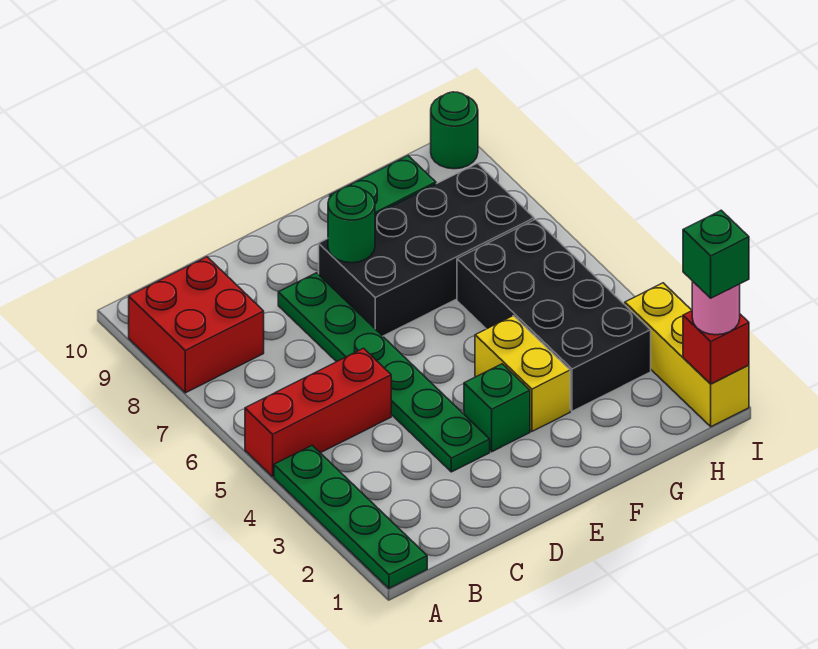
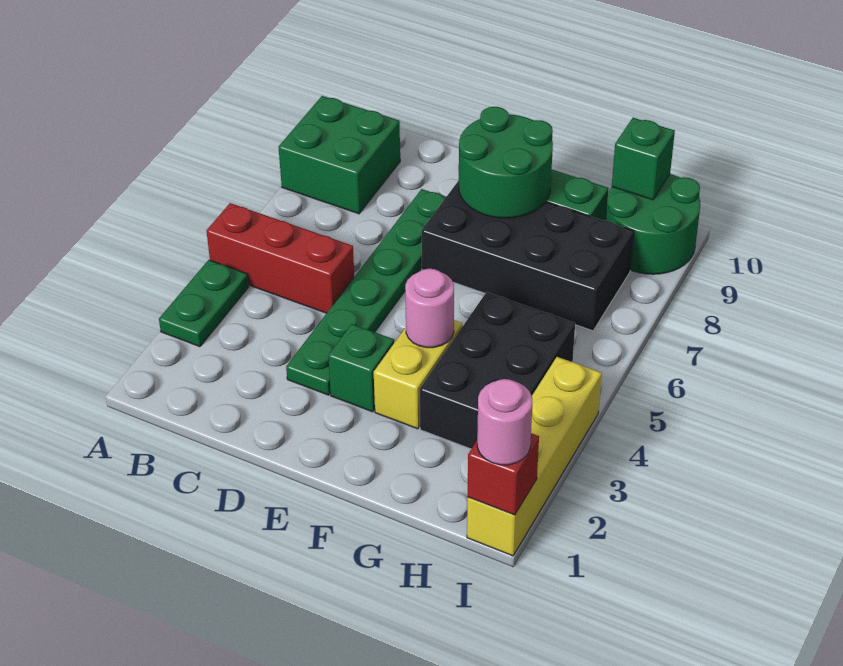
green 1x4 plate [274,445,427,588] -> green 1x2 plate [159,260,249,347]
red 2x2 brick [129,257,264,393] -> green 2x2 brick [279,96,400,214]
green 1x1 round brick [328,186,375,263] -> green 2x2 round brick [459,107,553,218]
none -> pink 1x1 round brick [405,269,454,348]
black 2x4 brick [457,219,651,411] -> black 2x3 brick [420,292,575,449]
yellow 1x3 brick [625,283,749,427] -> yellow 1x4 brick [467,357,602,556]
green 1x1 brick [683,210,749,298] -> green 1x1 brick moved to [612,118,675,200]
green 1x1 round brick [431,92,478,169] -> green 2x2 round brick [606,174,700,274]

